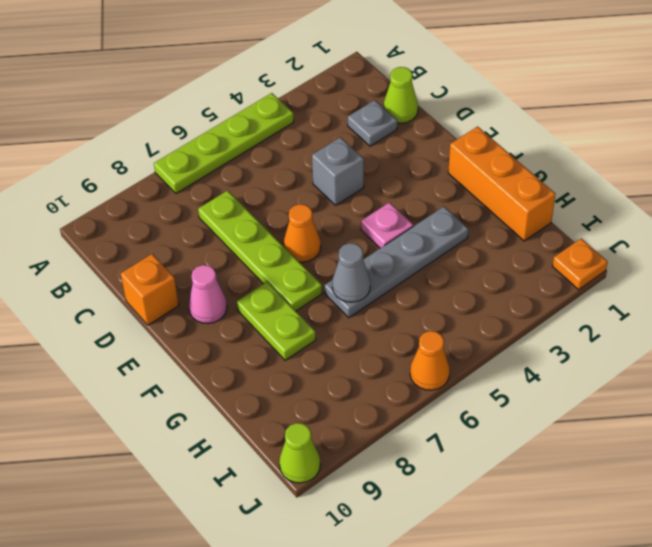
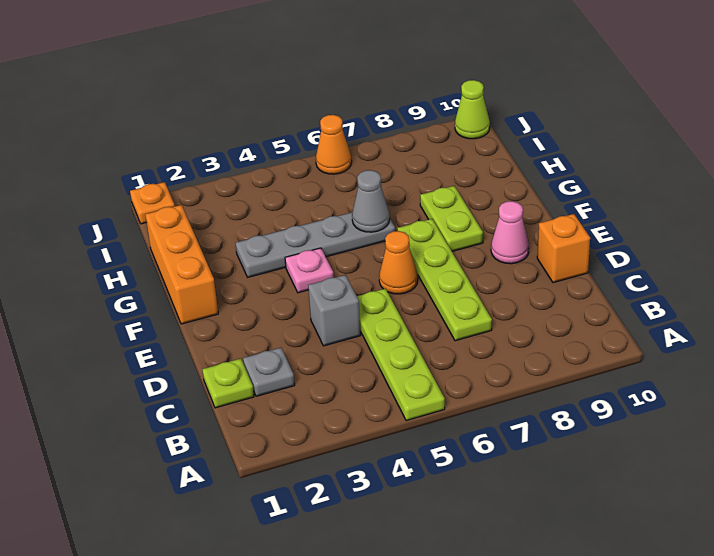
lime 1x4 plate [154,93,294,194] -> lime 1x4 plate turned to [357,289,445,421]
lime 1x1 cone [383,67,418,123] -> lime 1x1 plate [202,359,254,408]

